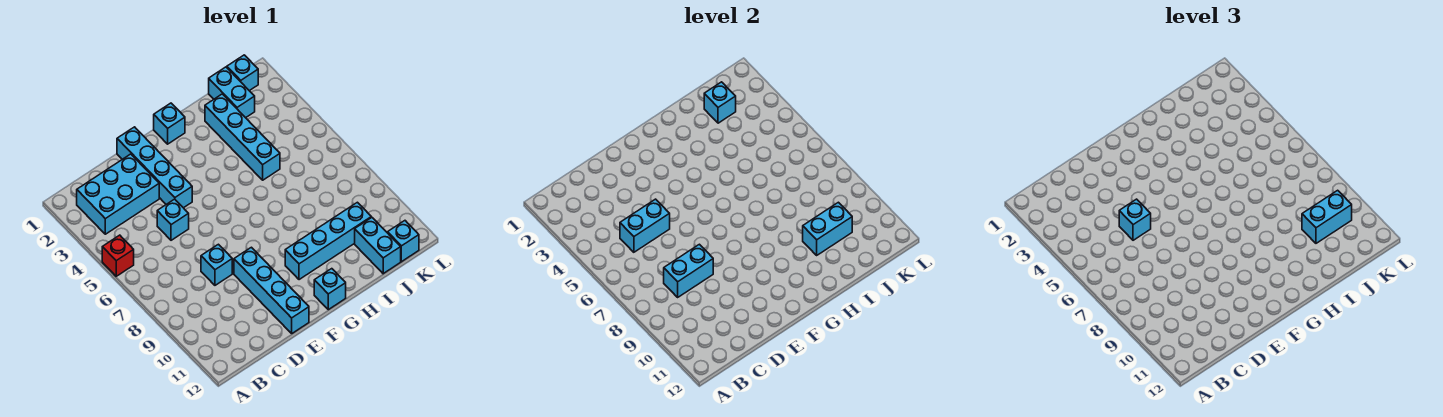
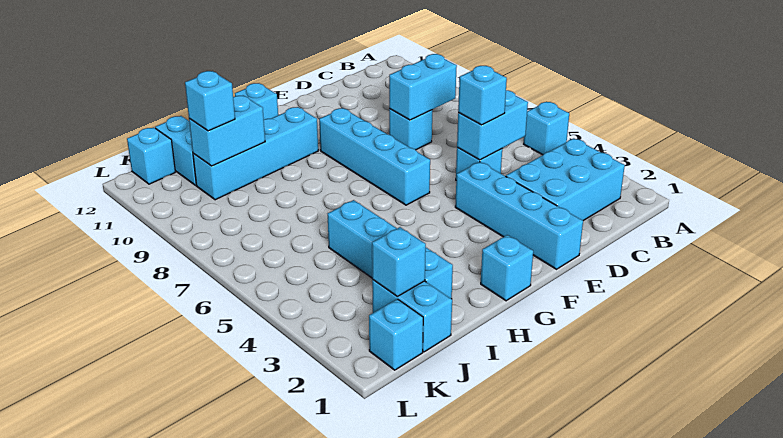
red 1x1 brick [102,235,134,276] -> cyan 1x1 brick [524,102,569,155]
cyan 1x4 brick [234,247,309,333] -> cyan 1x4 brick moved to [319,108,430,205]
cyan 1x2 brick [1302,190,1352,243] -> cyan 1x1 brick [185,71,235,131]

